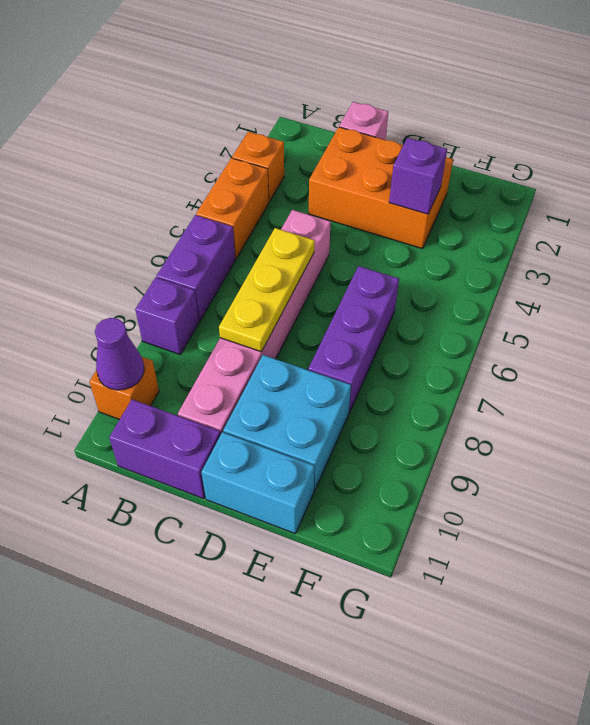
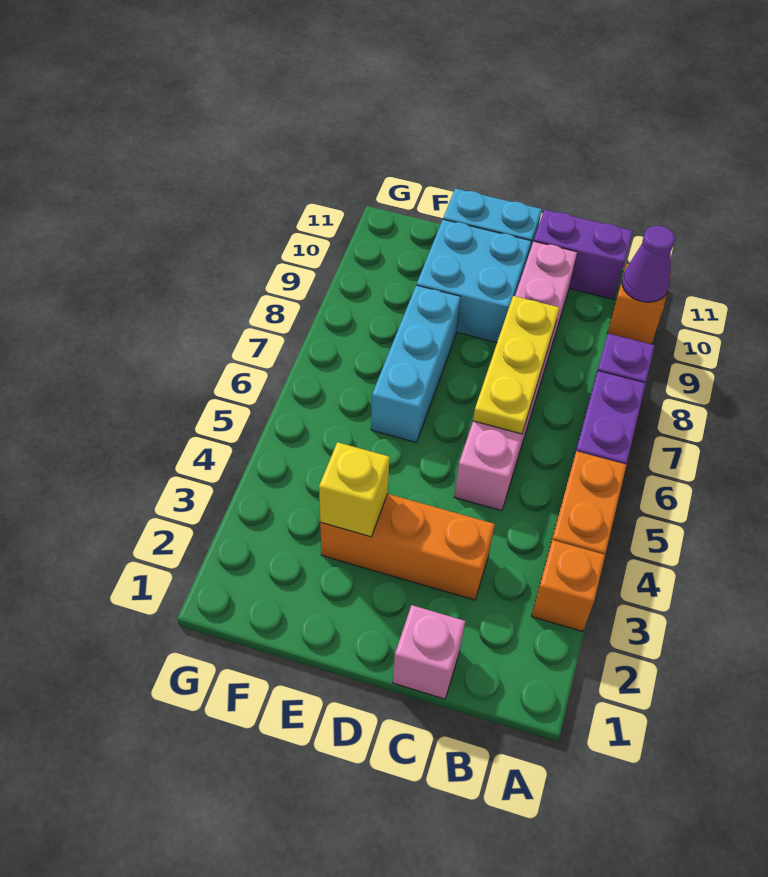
orange 2x3 brick [309,127,453,249] -> orange 1x3 brick [320,494,495,600]
purple 1x1 brick [389,138,447,214] -> yellow 1x1 brick [319,442,390,537]
purple 1x3 brick [308,266,399,413] -> cyan 1x3 brick [371,285,461,443]

